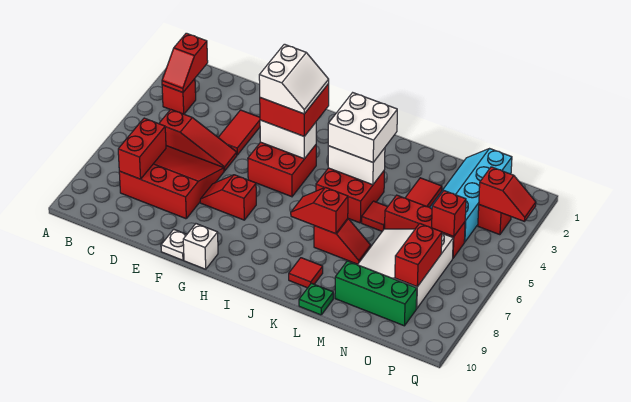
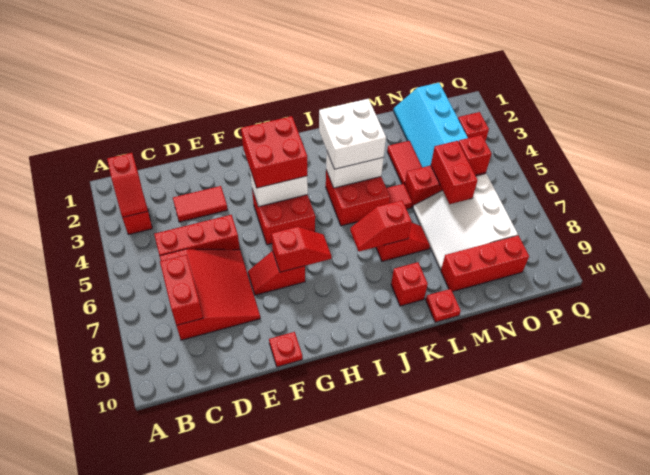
red 1x3 slope [159,110,237,171] -> red 1x3 brick [154,215,240,256]
red 3x3 slope [119,146,224,219] -> red 3x3 slope turned to [160,249,260,340]
red 1x2 tile [218,110,260,155] -> red 1x2 tile turned to [173,186,228,222]
white 1x1 plate [161,229,187,260] -> red 1x1 plate [269,332,302,367]
white 2x2 slope [259,44,329,114] -> none
white 1x1 brick [183,224,218,269] -> none
red 1x1 tile [289,258,323,288] -> red 1x1 brick [391,262,428,306]
green 1x1 plate [299,283,333,315] -> red 1x1 plate [426,289,461,322]
green 1x3 brick [335,261,417,326] -> red 1x3 brick [441,235,529,292]
red 1x2 brick [395,223,442,287] -> red 1x2 brick moved to [431,141,478,204]
red 1x2 slope [479,167,536,221] -> red 1x2 slope moved to [272,227,331,272]

